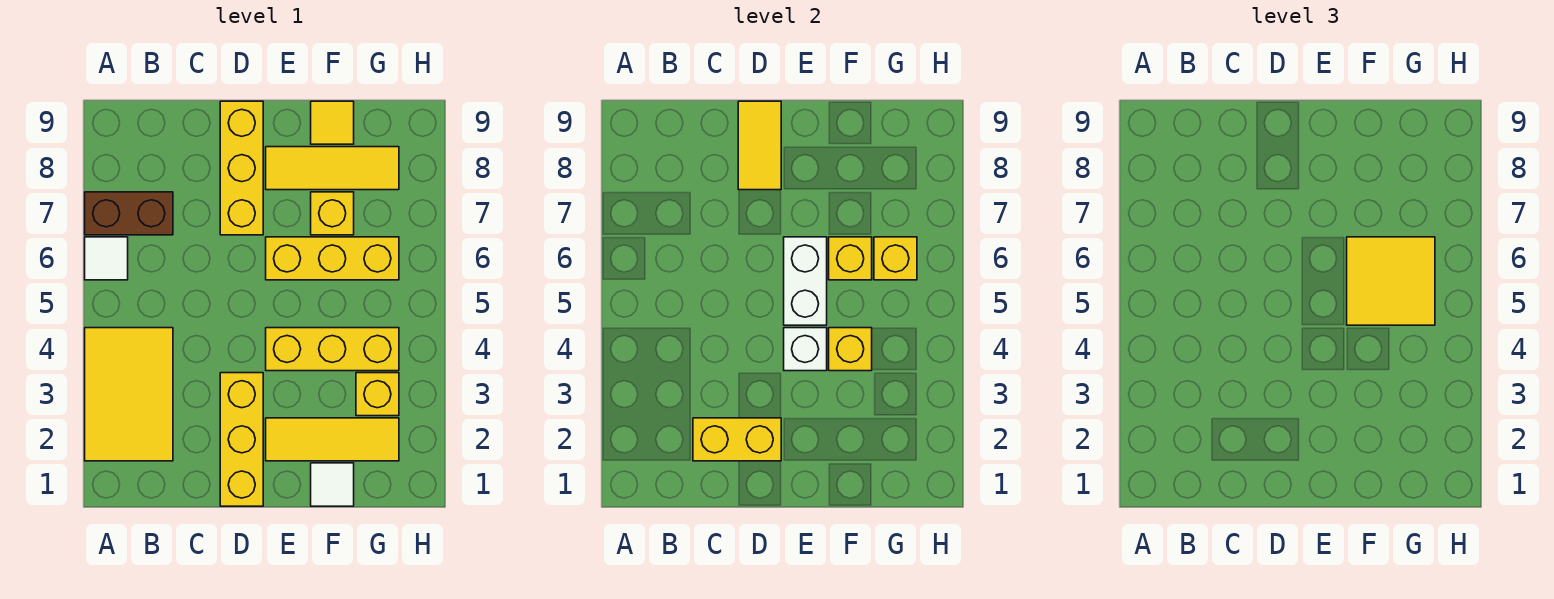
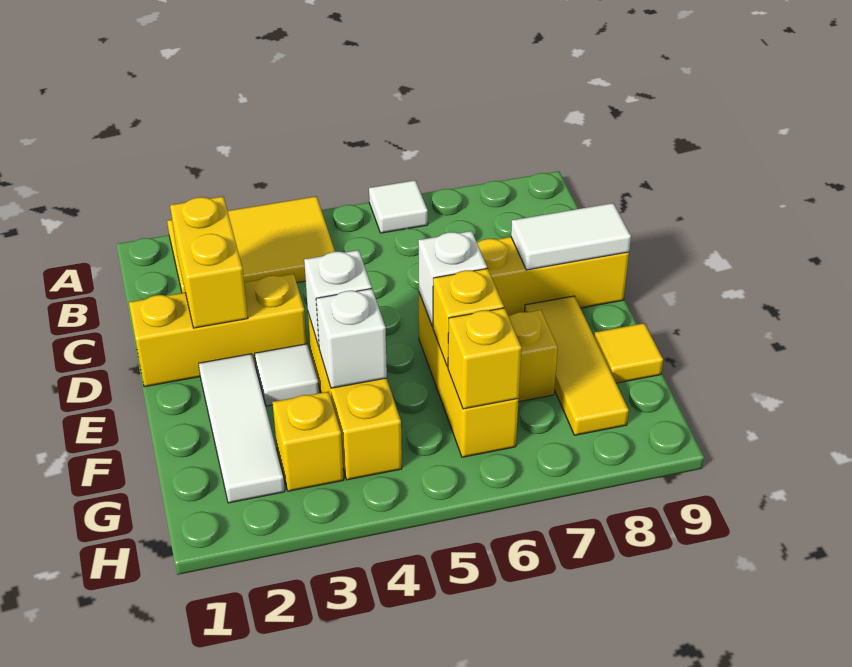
brown 1x2 brick [85,192,173,235] -> none
yellow 1x2 tile [738,101,781,190] -> white 1x2 tile [511,203,631,270]
yellow 1x3 tile [266,418,399,461] -> white 1x3 tile [199,354,285,503]
white 1x2 brick [784,237,827,325] -> white 1x1 brick [418,231,487,327]
white 1x1 tile [311,463,354,506] -> white 1x1 tile moved to [255,344,319,406]
yellow 1x1 brick [829,328,872,371] -> white 1x1 brick [316,289,387,388]
yellow 2x2 tile [1347,237,1435,325] -> none

